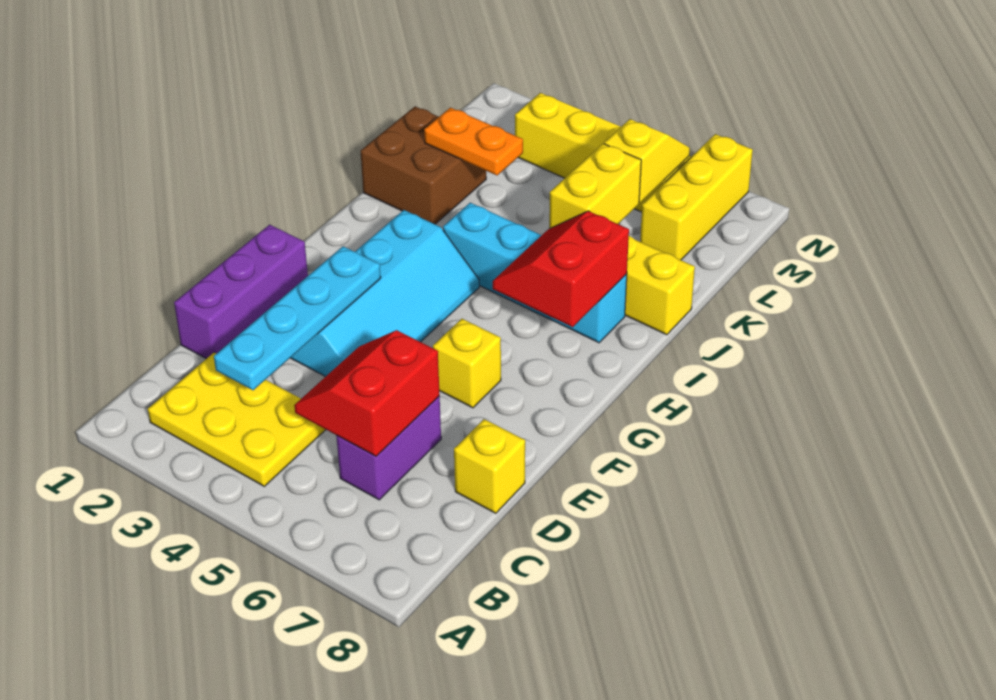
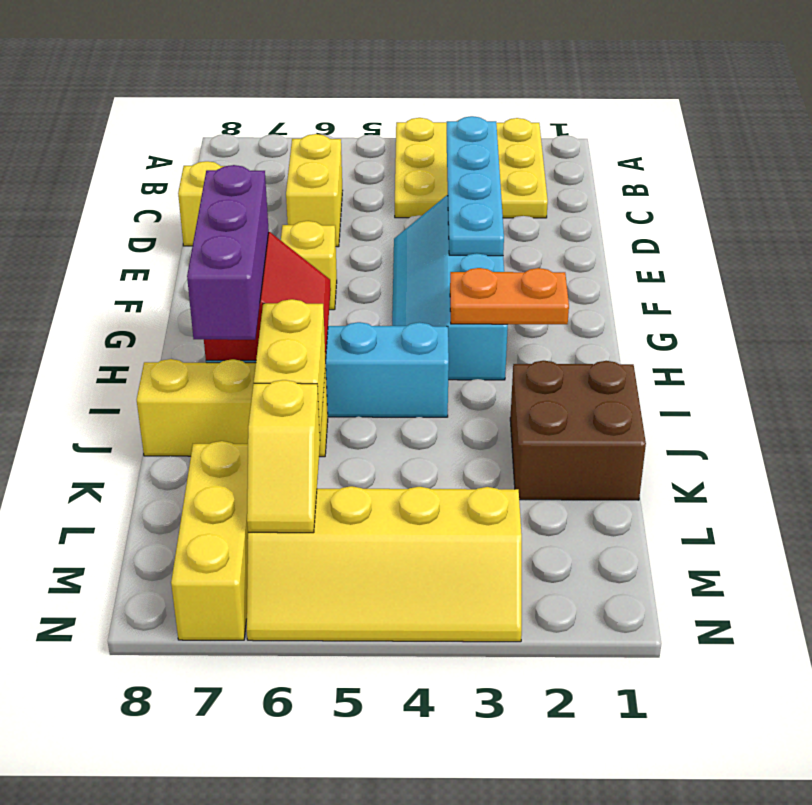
yellow 2x3 plate [148,353,326,486] -> yellow 3x3 plate [395,118,548,218]
red 2x2 slope [294,330,440,456] -> none
purple 1x2 brick [336,396,441,500] -> yellow 1x2 brick [286,134,343,247]
purple 1x3 brick [174,225,308,359] -> purple 1x3 brick moved to [187,165,269,340]
orange 1x2 plate [424,108,523,175] -> orange 1x2 plate moved to [450,268,569,325]

